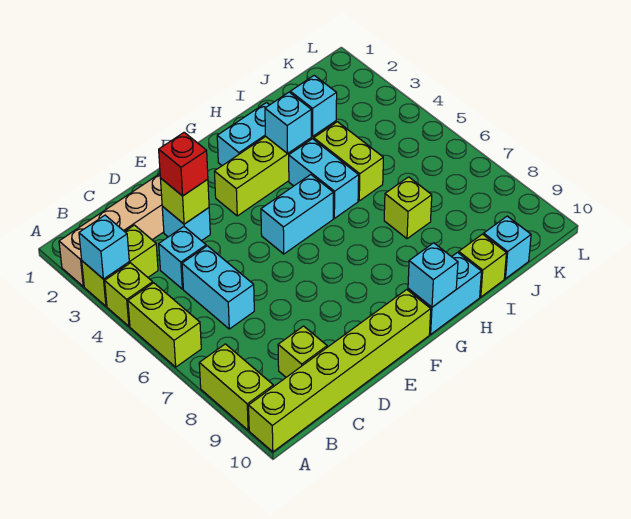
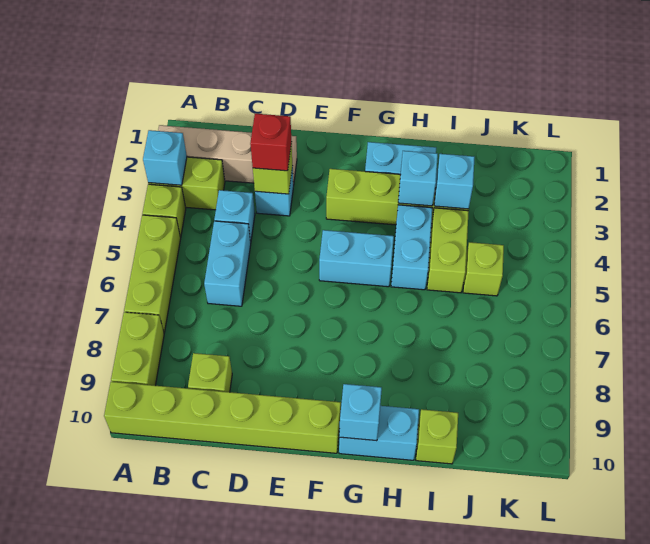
lime 1x2 brick [128,283,201,367] -> lime 1x3 brick [124,215,181,332]
lime 1x1 brick [384,177,432,239] -> lime 1x1 brick moved to [463,242,504,296]
cyan 1x1 brick [484,216,531,279] -> none

